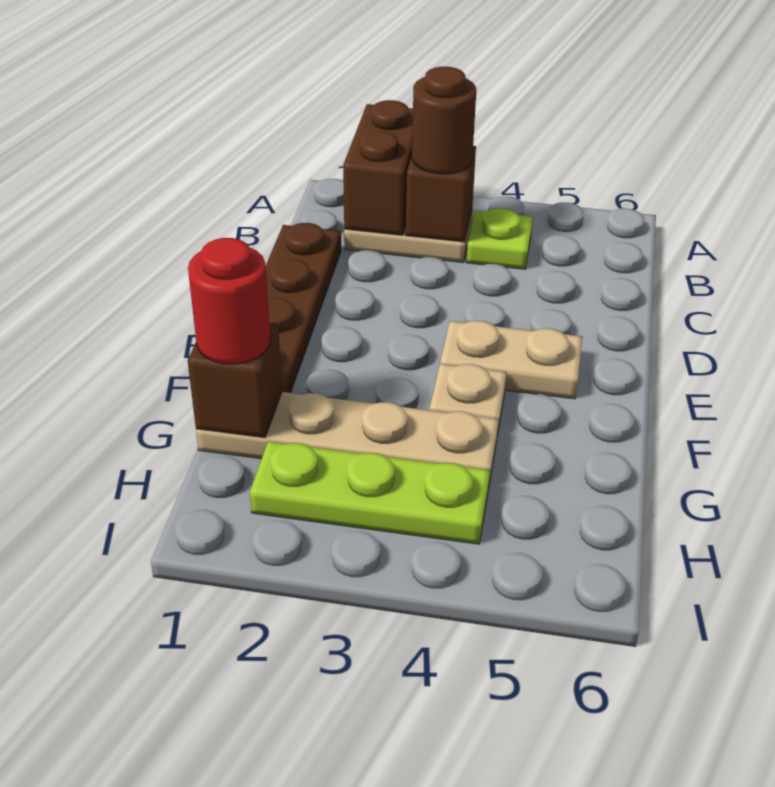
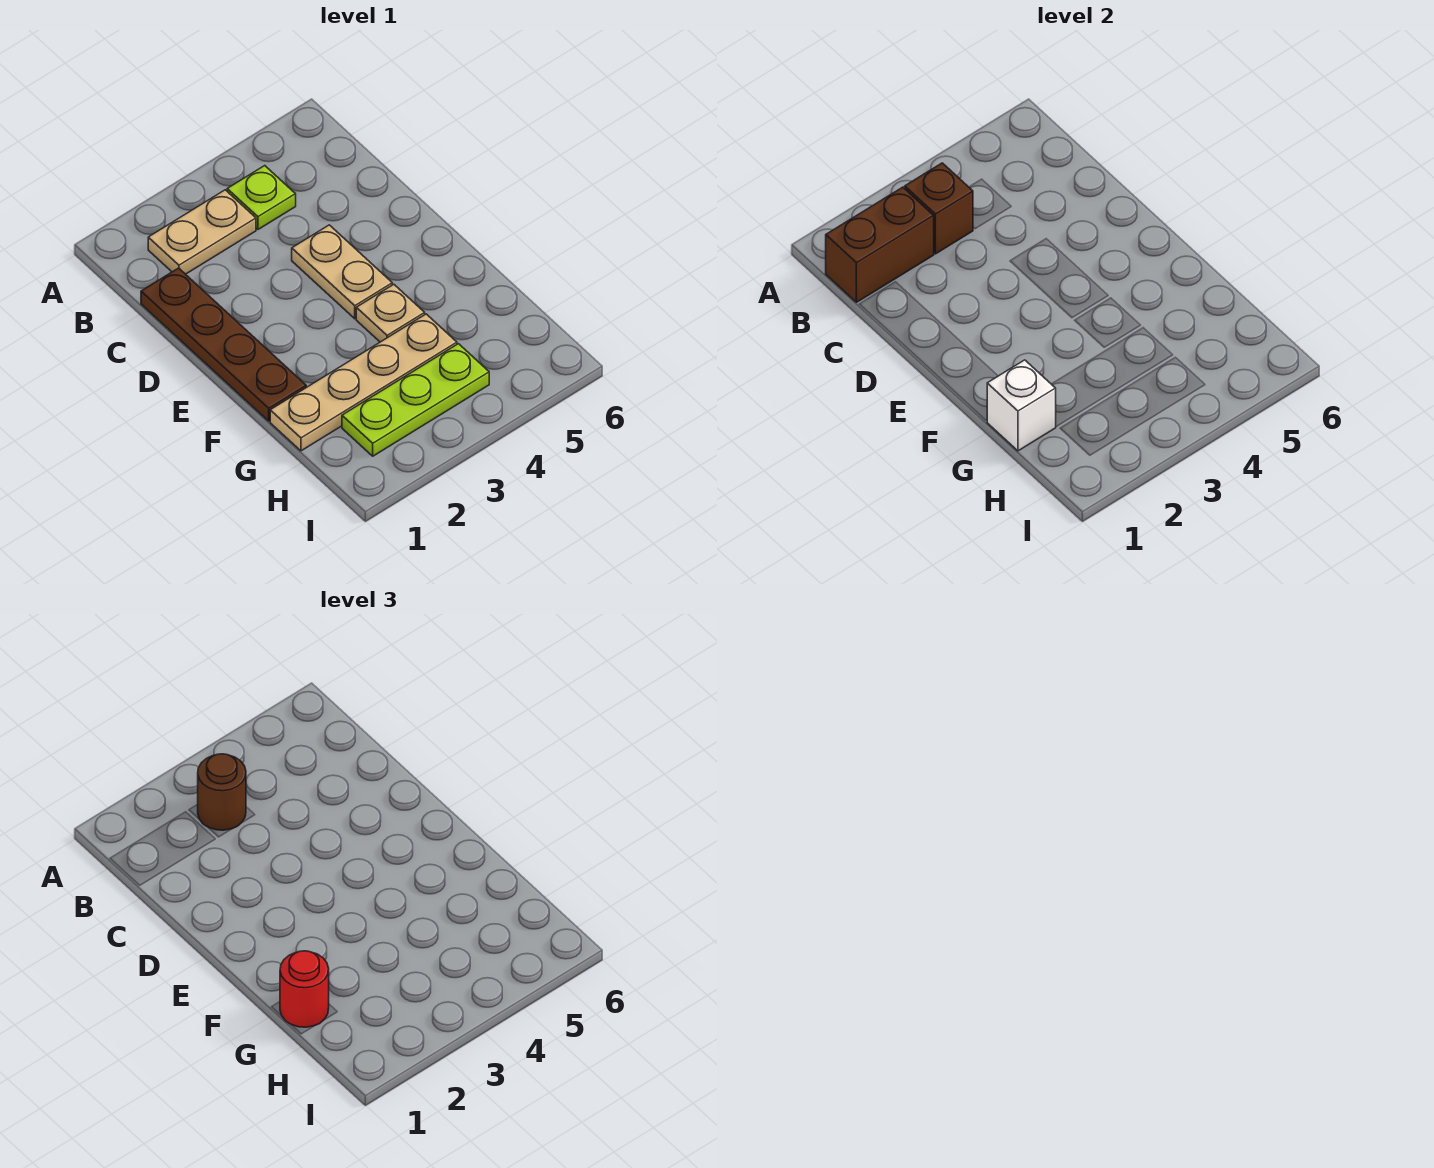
brown 1x2 brick [343,100,413,235] -> brown 1x2 brick turned to [826,187,934,302]
tan 1x2 plate [440,320,582,399] -> tan 1x2 plate turned to [292,225,392,319]
brown 1x1 brick [188,322,282,438] -> white 1x1 brick [987,360,1056,451]

